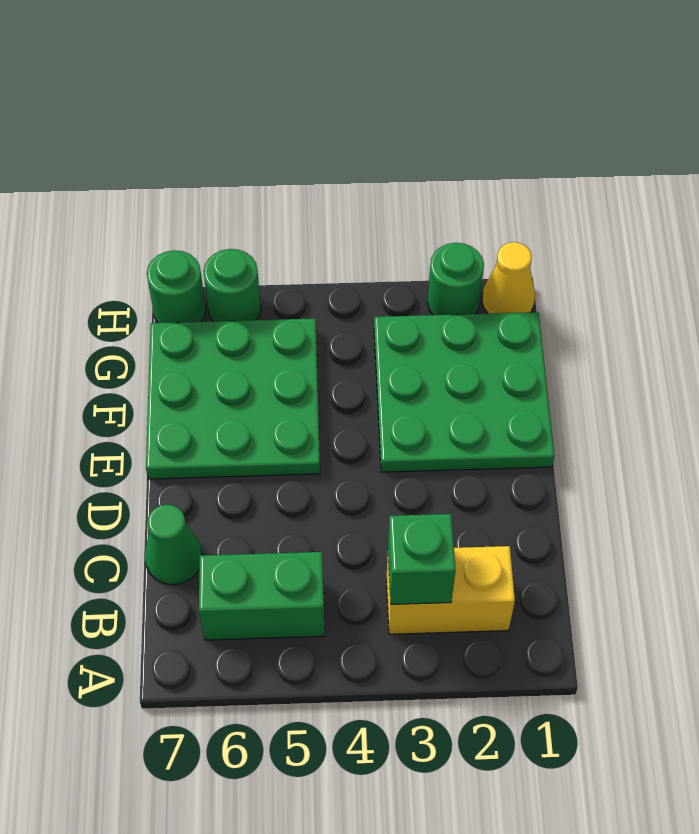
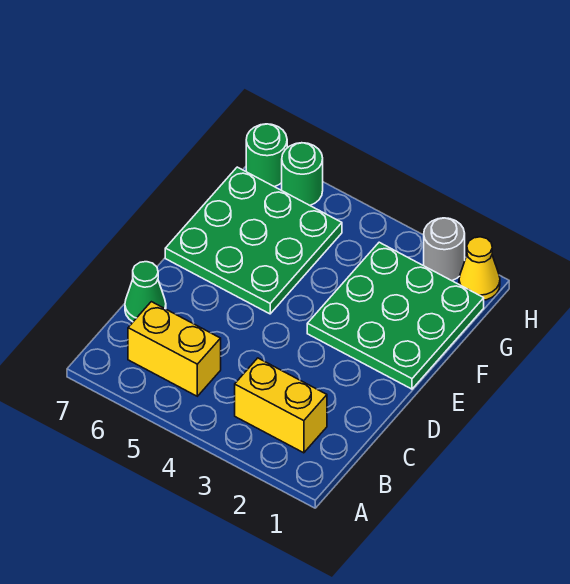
green 1x1 brick [388,514,456,604] -> none
green 1x2 brick [199,552,325,640] -> yellow 1x2 brick [128,302,221,396]
green 1x1 round brick [428,243,484,315] -> grey 1x1 round brick [424,218,465,281]

